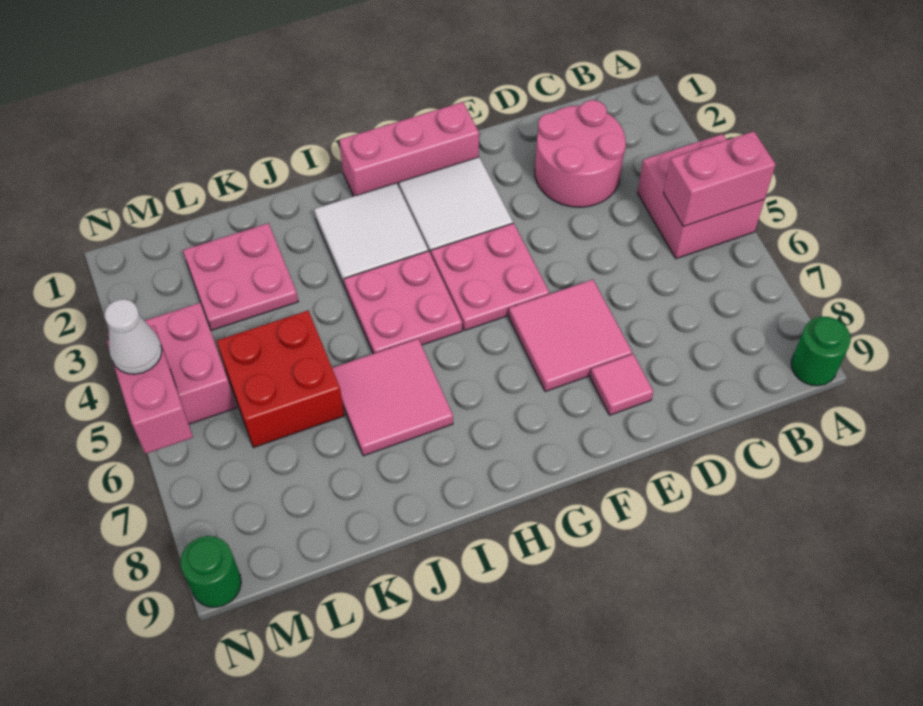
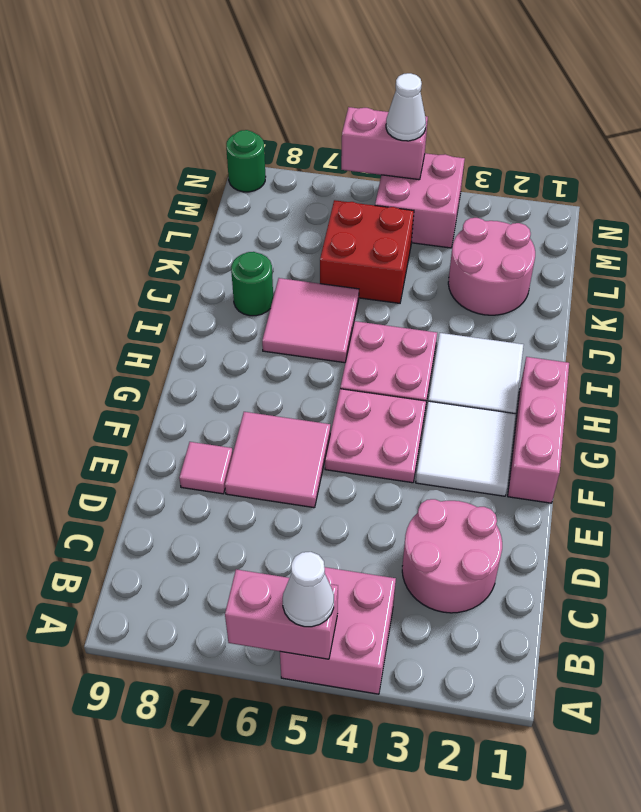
pink 1x2 brick [664,131,776,226] -> pink 1x2 brick turned to [225,569,338,659]
none -> white 1x1 cone [283,552,334,627]
green 1x1 round brick [791,317,851,386] -> green 1x1 round brick moved to [231,252,273,316]
pink 2x2 plate [183,223,298,330] -> pink 2x2 round brick [448,218,535,315]

